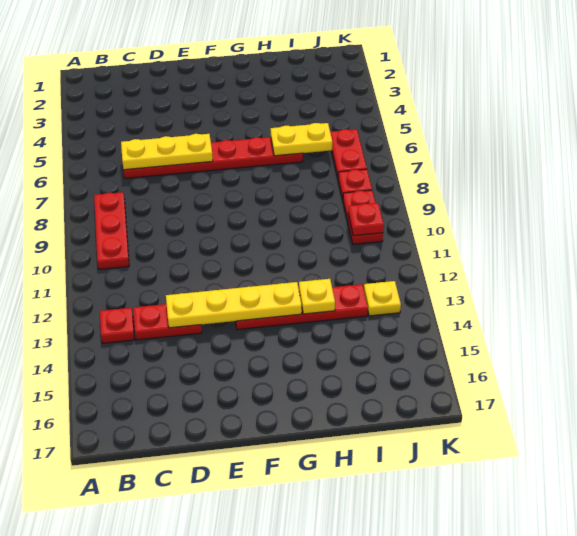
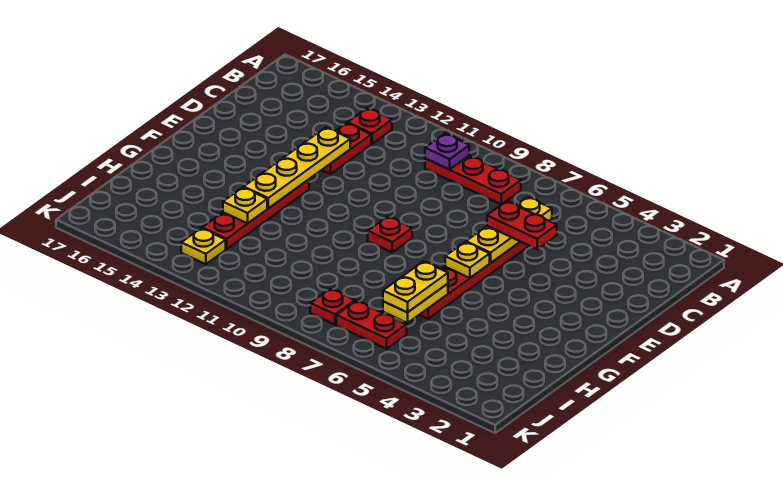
none -> purple 1x1 plate [425,134,469,170]
none -> yellow 1x1 plate [445,242,490,278]
none -> yellow 1x2 plate [383,261,448,312]
red 1x2 plate [343,190,383,244] -> red 1x2 plate moved to [487,201,557,249]
red 1x1 plate [348,203,384,236] -> red 1x1 plate moved to [368,217,412,252]

